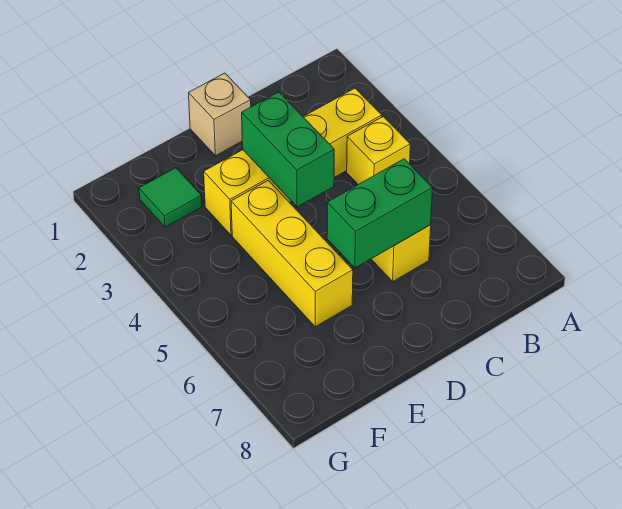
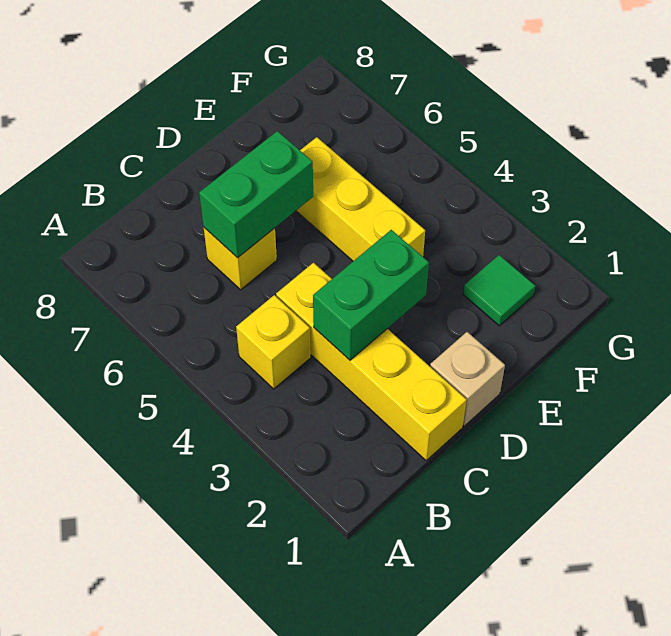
yellow 1x4 brick [204,88,382,235] -> yellow 1x4 brick turned to [276,263,467,461]
green 1x2 brick [242,92,334,207] -> green 1x2 brick turned to [313,230,429,360]

